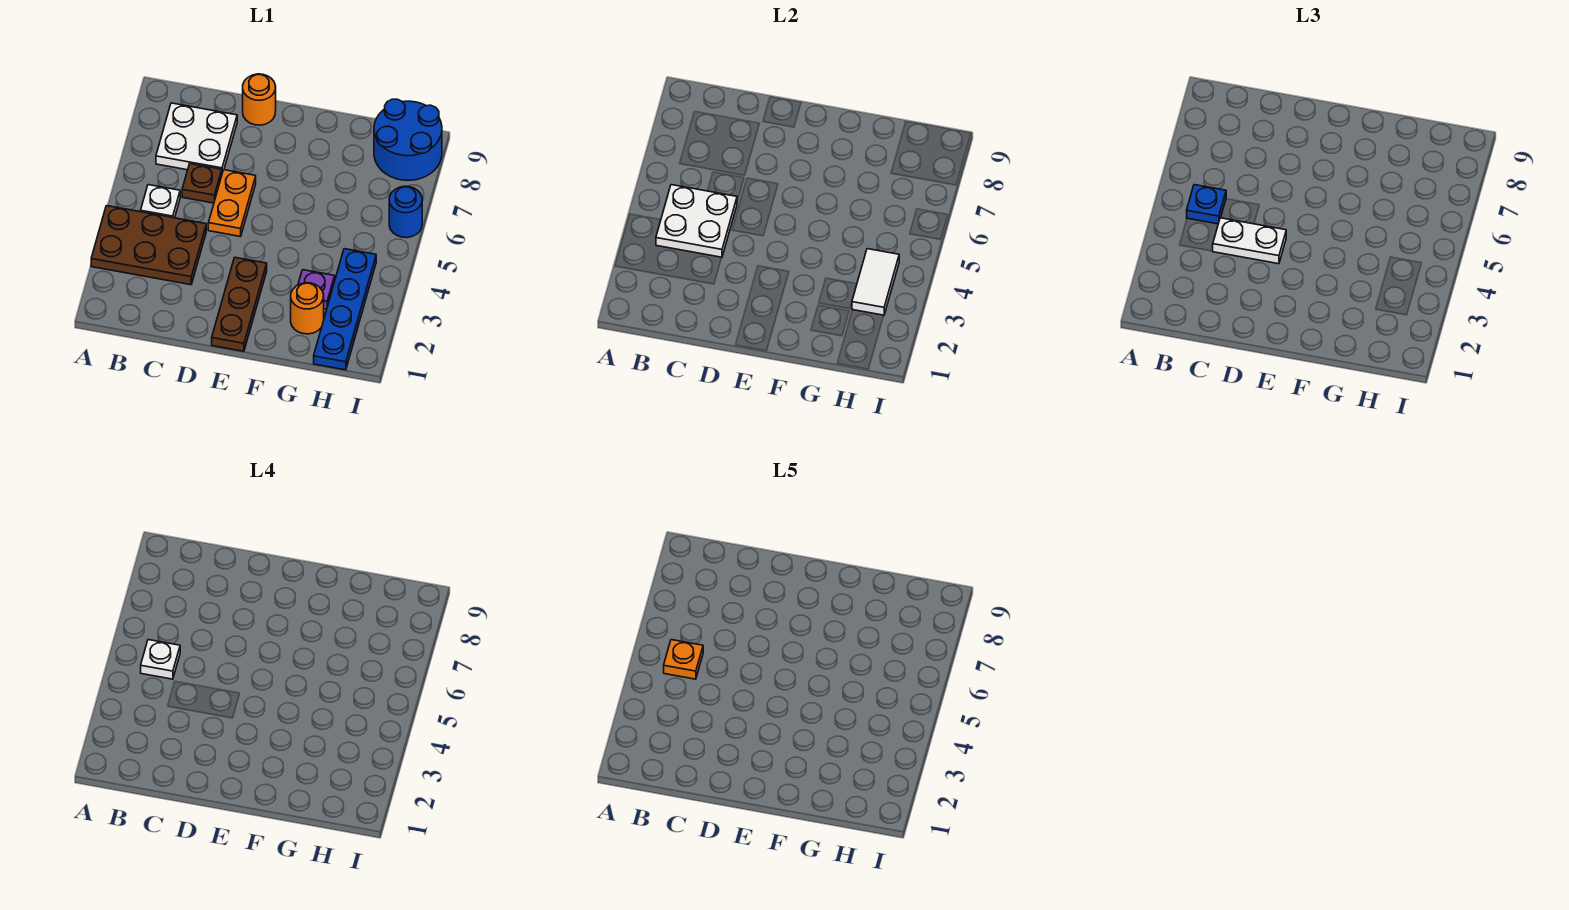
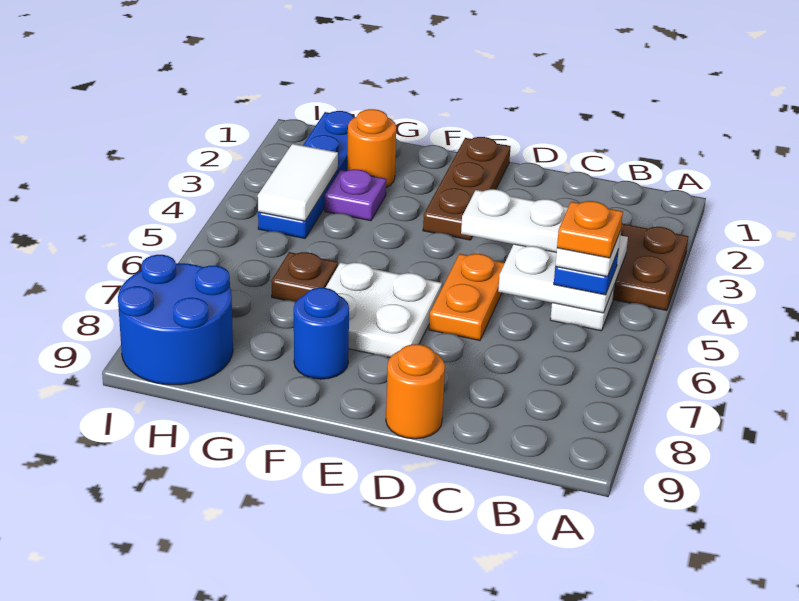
white 2x2 plate [156,103,237,173] -> white 2x2 plate moved to [326,262,442,357]
brown 1x1 plate [182,164,222,203] -> brown 1x1 plate moved to [271,252,338,302]
blue 1x1 round brick [389,186,422,238] -> blue 1x1 round brick moved to [294,288,349,379]

